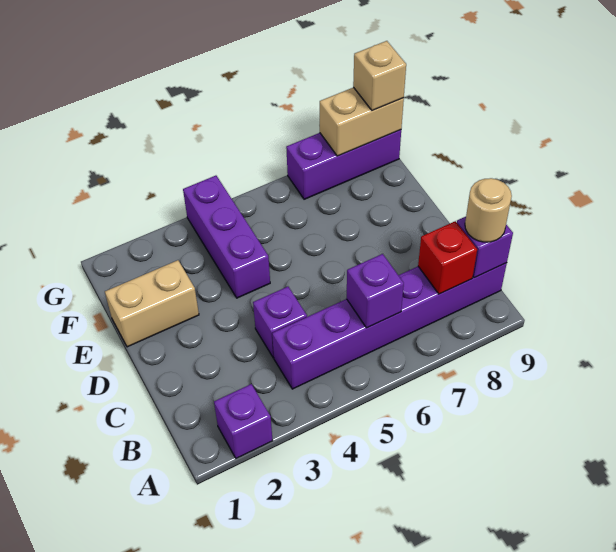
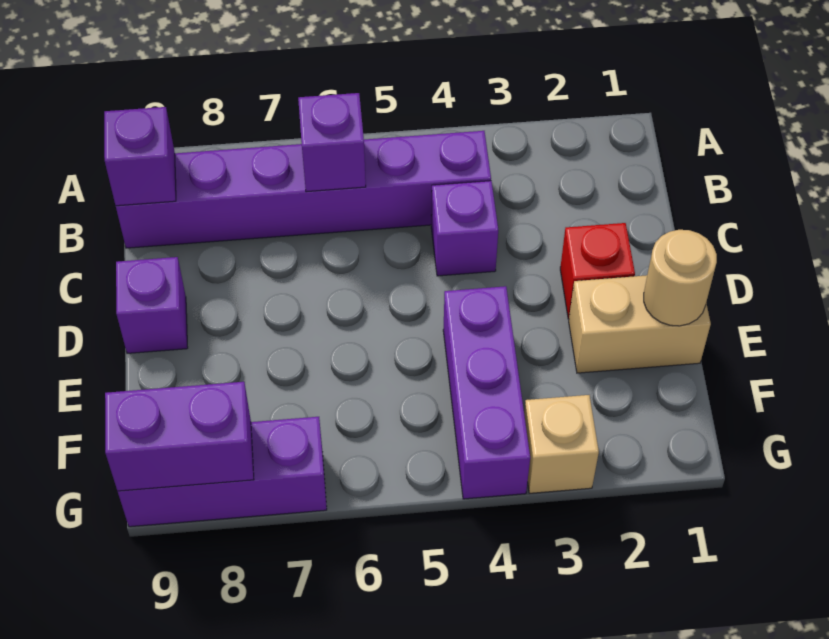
purple 1x1 brick [214,384,273,458] -> purple 1x1 brick moved to [116,257,188,353]
red 1x1 brick [418,221,477,294] -> red 1x1 brick moved to [560,223,635,319]
tan 1x1 round brick [465,178,512,242] -> tan 1x1 round brick moved to [644,230,717,326]
tan 1x2 brick [320,87,404,156] -> purple 1x2 brick [105,382,254,491]
tan 1x1 brick [353,41,406,111] -> tan 1x1 brick moved to [524,395,599,493]

